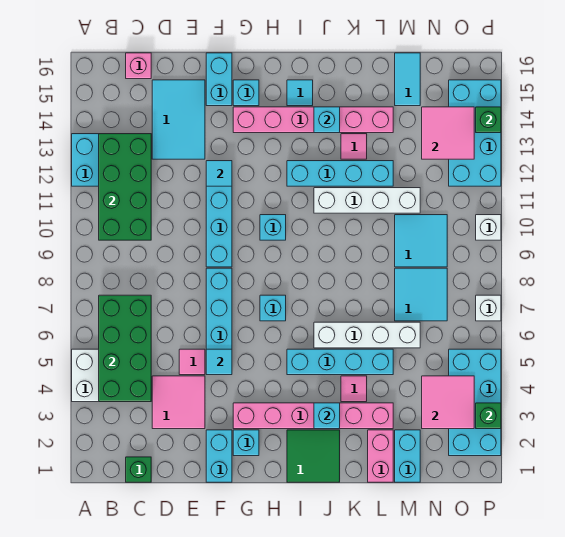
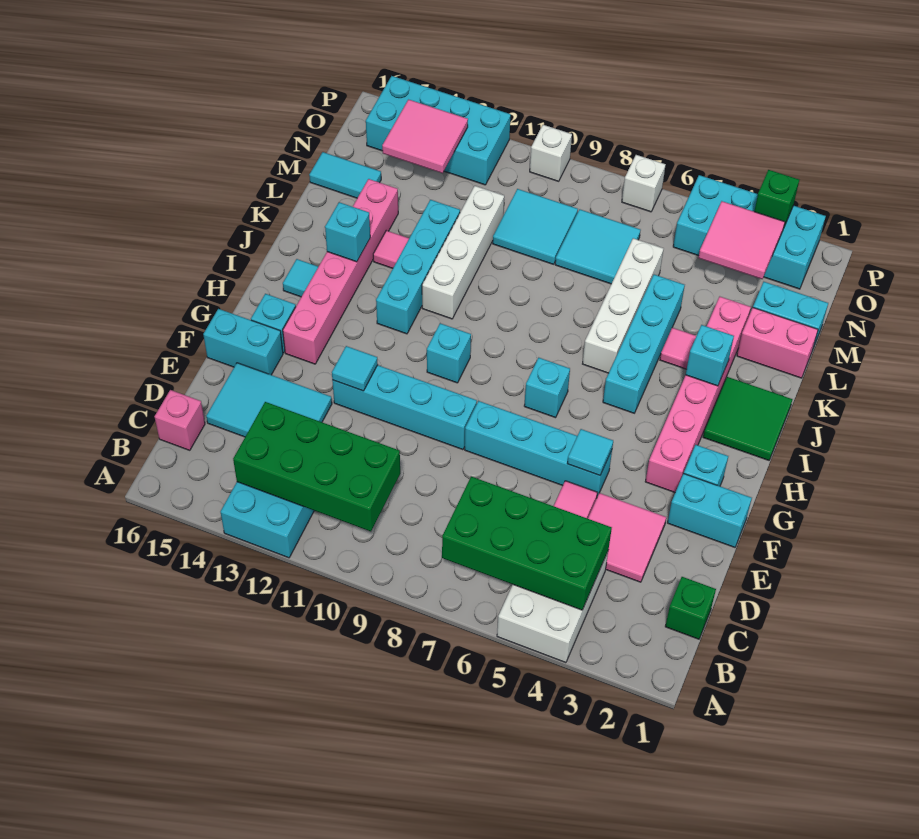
green 1x1 brick [476,107,501,133] -> none

